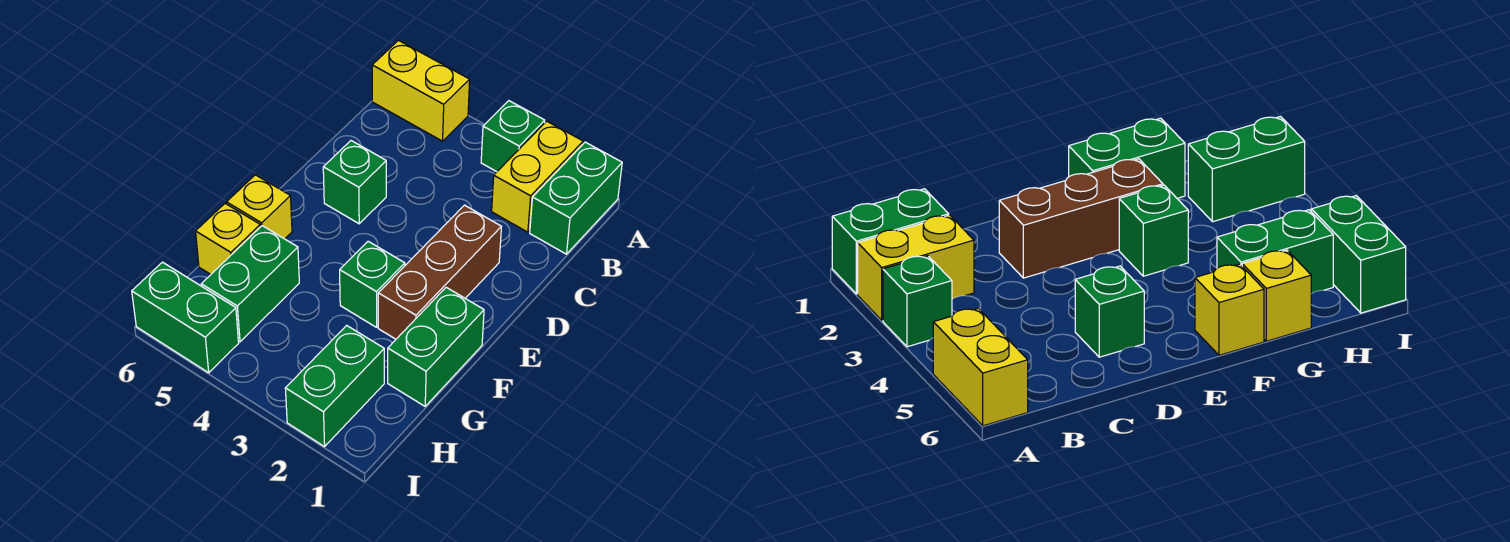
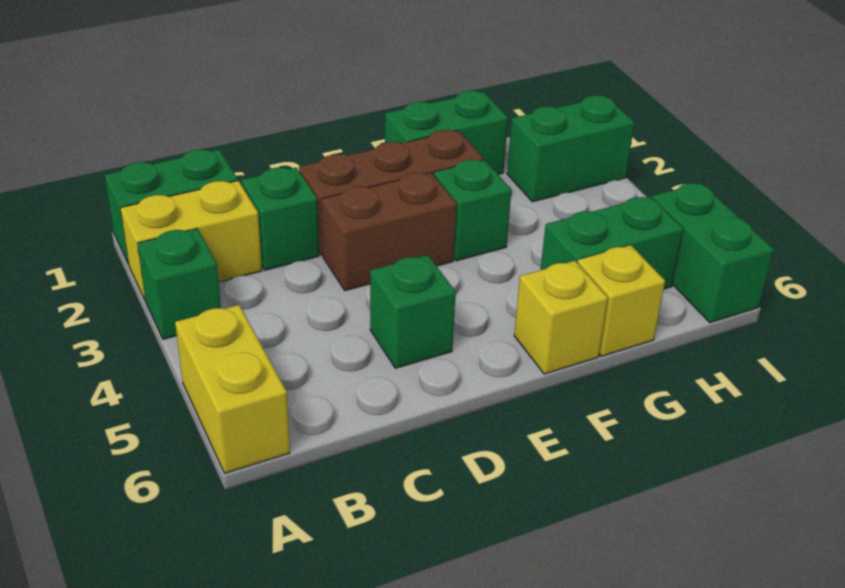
none -> green 1x1 brick [242,168,319,270]
none -> brown 1x2 brick [321,173,457,291]

